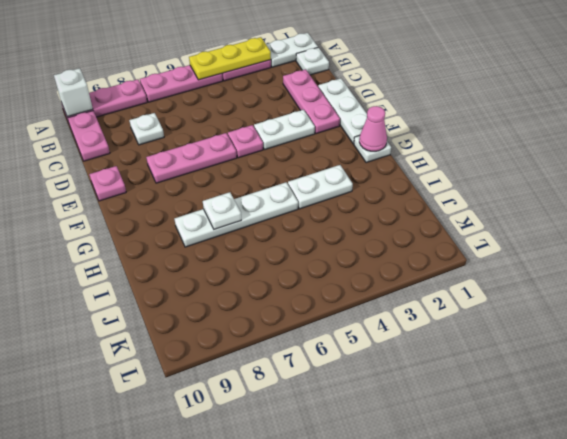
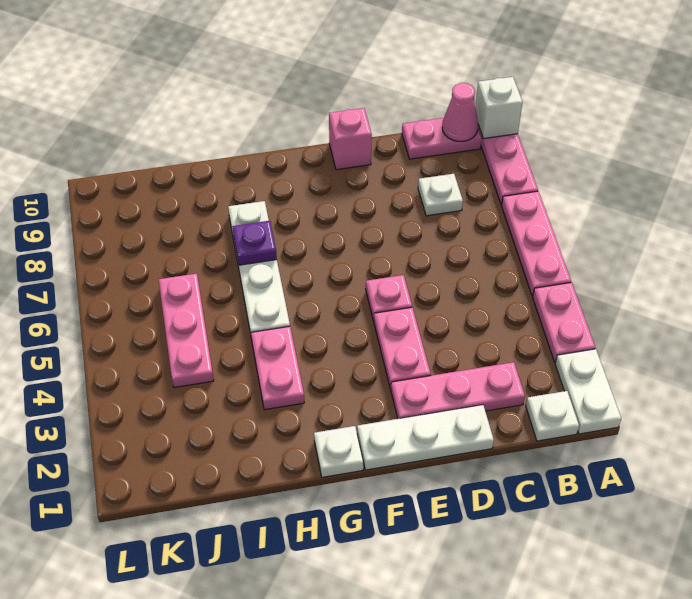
yellow 1x3 plate [189,37,271,80] -> none
white 1x2 plate [254,110,315,150] -> pink 1x2 plate [374,307,431,389]
pink 1x3 plate [146,133,237,183] -> pink 1x3 plate moved to [159,274,214,387]
pink 1x1 plate [89,166,126,201] -> pink 1x1 brick [329,108,372,170]
pink 1x1 cone [359,106,387,151] -> pink 1x1 cone moved to [442,83,478,141]
white 1x2 plate [288,165,353,209] -> pink 1x2 plate [251,326,304,410]
white 1x1 plate [203,192,241,229] -> purple 1x1 plate [232,221,277,265]

